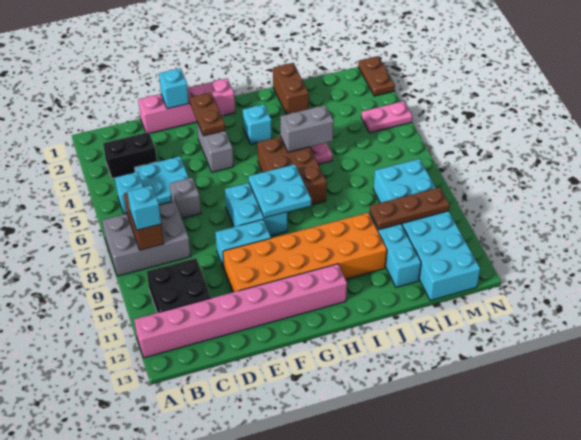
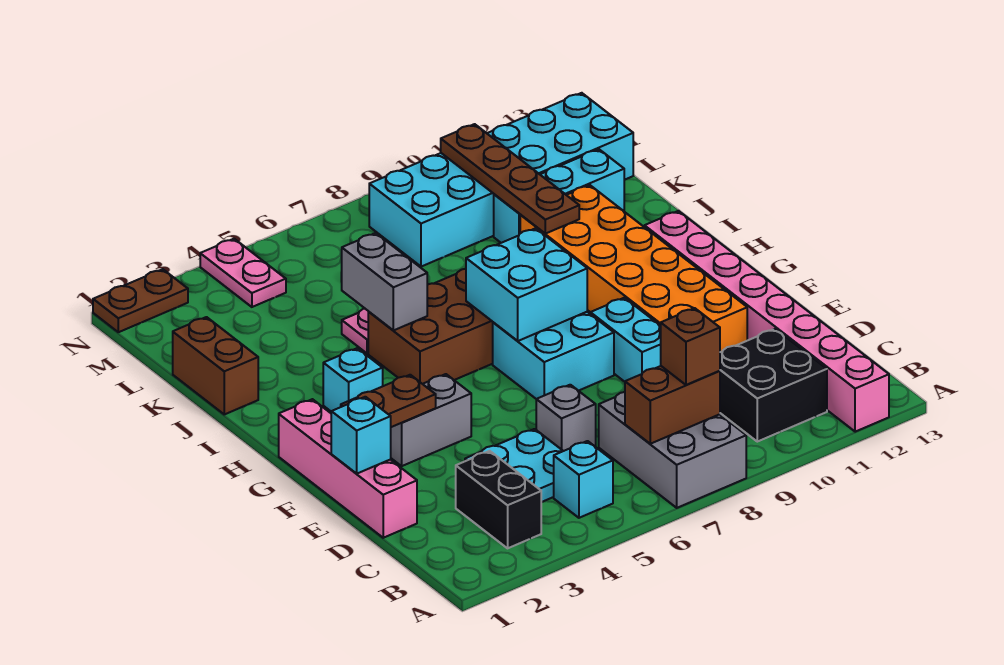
cyan 1x1 brick [127,185,161,230] -> brown 1x1 brick [661,308,720,385]
cyan 2x2 plate [249,164,311,218] -> cyan 2x2 brick [466,228,587,341]
brown 1x2 brick [273,63,309,114] -> brown 1x2 brick turned to [173,317,258,414]
brown 1x3 plate [370,187,450,229] -> brown 1x4 plate [441,124,579,234]

